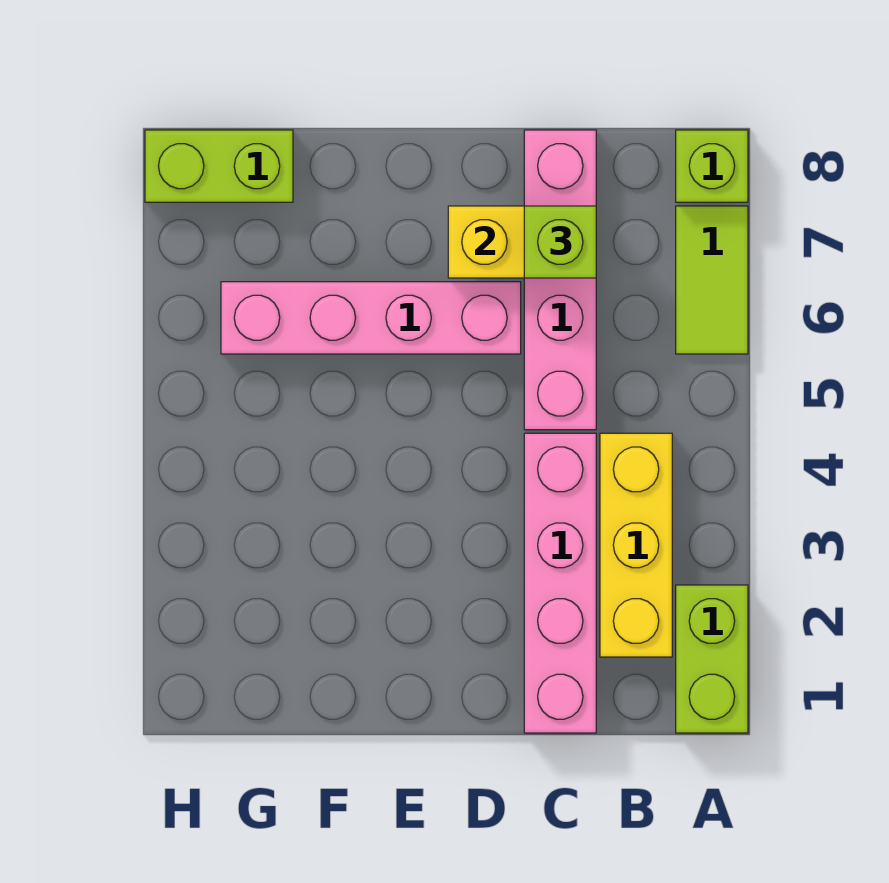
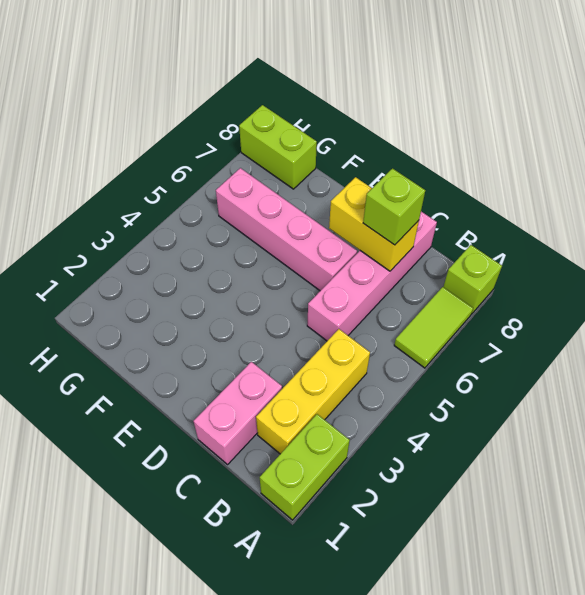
pink 1x4 brick [524,433,596,733] -> pink 1x2 brick [193,362,282,464]

